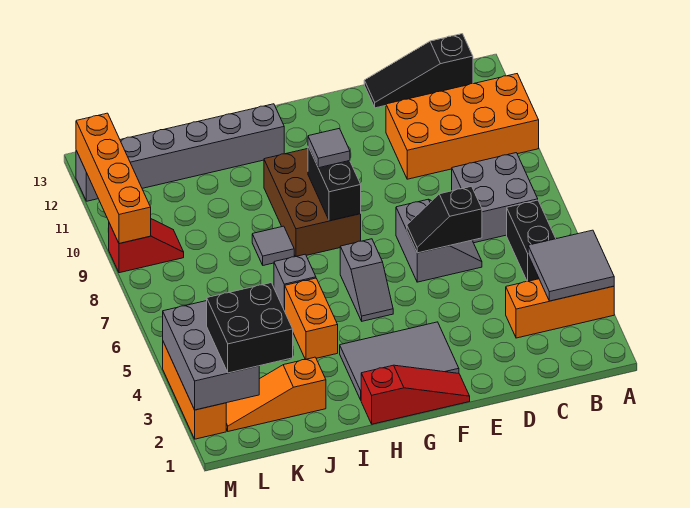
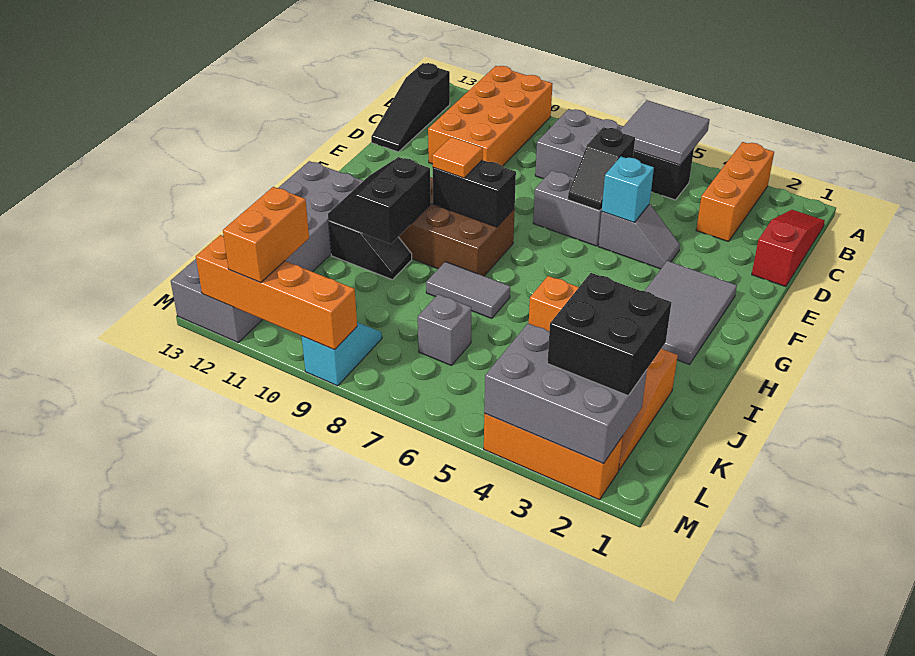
grey 2x2 tile [528,230,614,301] -> grey 2x2 tile moved to [620,100,709,165]
none -> cyan 1x1 brick [602,157,654,222]
red 1x3 slope [361,365,470,424] -> red 1x3 slope moved to [752,210,825,287]
grey 1x2 slope [340,239,393,321] -> grey 1x2 slope moved to [598,204,680,269]
grey 1x1 tile [308,128,350,168] -> orange 1x1 tile [432,137,483,178]
none -> black 2x2 slope [328,157,431,244]
grey 1x6 brick [76,104,284,201] -> grey 2x6 brick [171,161,363,342]
grey 1x1 brick [274,254,316,311] -> grey 1x1 brick moved to [418,294,471,366]
grey 1x1 tile [252,226,294,265] -> grey 1x2 tile [426,262,510,319]
none -> black 1x2 slope [328,221,412,280]
red 1x2 slope [109,219,184,273] -> cyan 1x2 slope [302,322,382,386]
none -> orange 1x2 brick [223,187,309,283]

